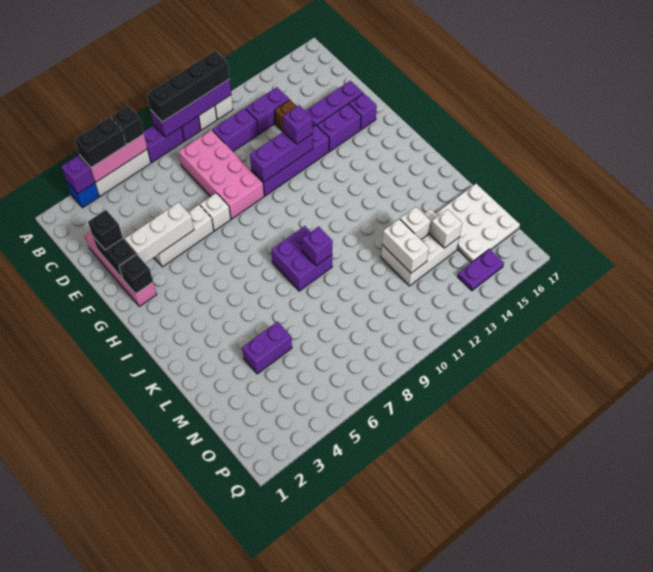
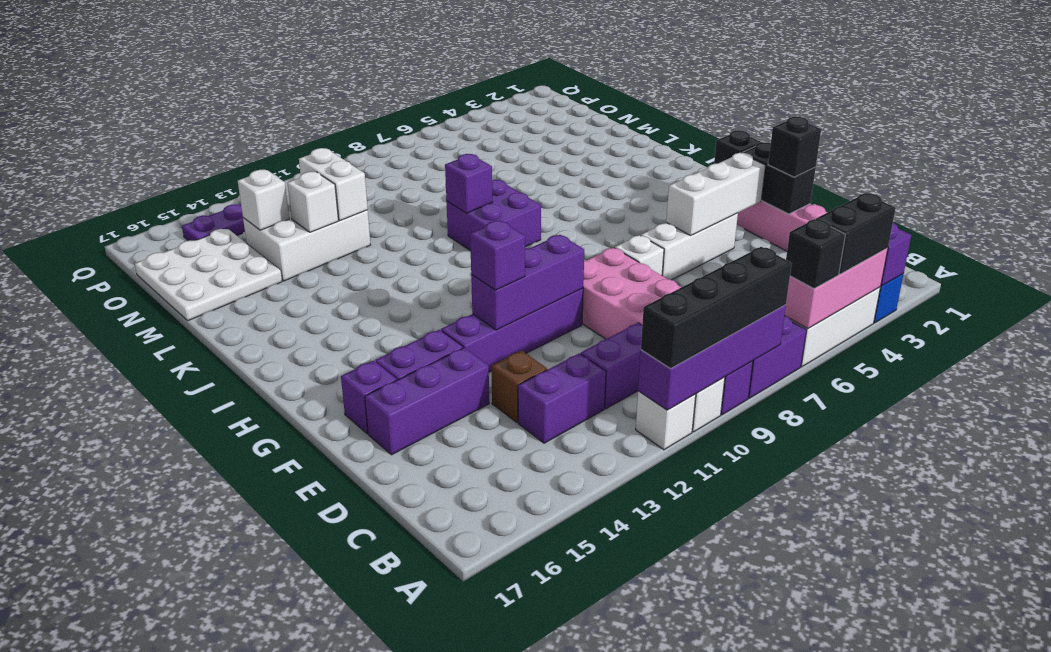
purple 1x2 brick [242,322,292,374] -> none

